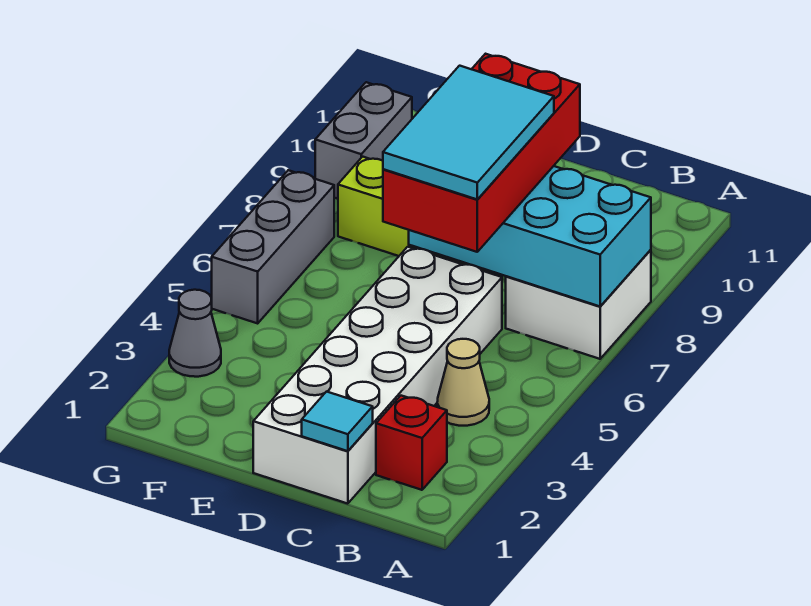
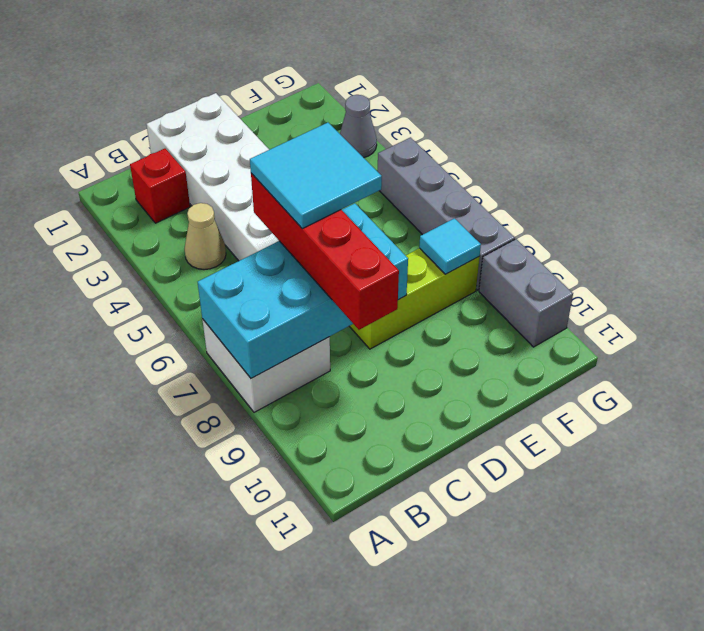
cyan 1x1 tile [302,392,373,451] -> cyan 1x1 tile moved to [419,218,481,274]
red 2x4 brick [383,54,580,252] -> red 1x4 brick [251,173,399,330]
cyan 2x3 tile [383,66,554,200] -> cyan 2x2 tile [250,123,382,229]
grey 1x3 brick [212,170,334,323] -> grey 1x4 brick [378,137,515,290]

